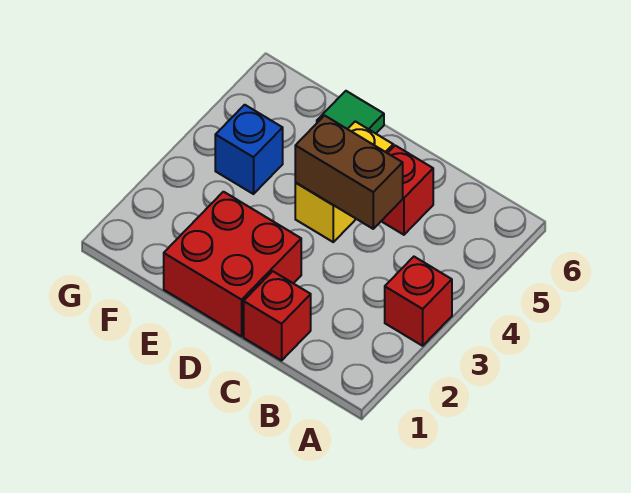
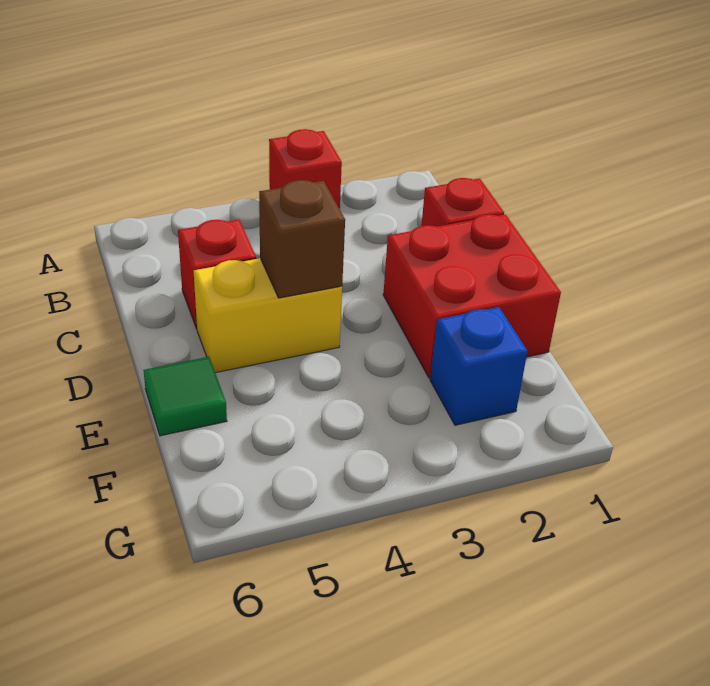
brown 1x2 brick [295,116,403,229] -> brown 1x1 brick [259,180,345,298]
blue 1x1 brick [215,105,283,194] -> blue 1x1 brick moved to [430,307,527,425]

